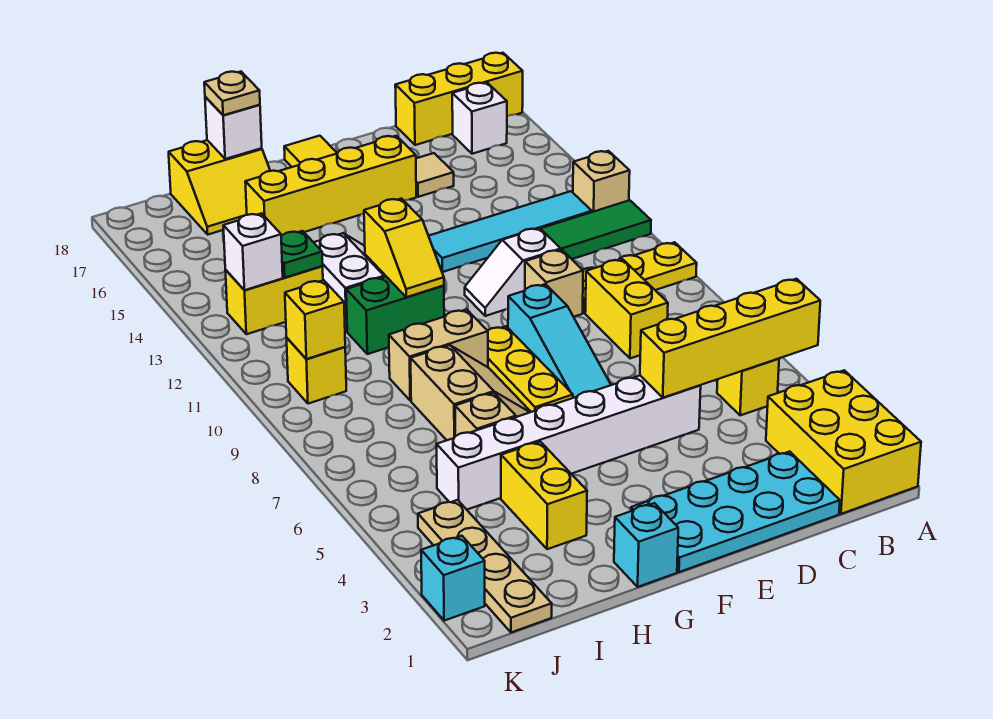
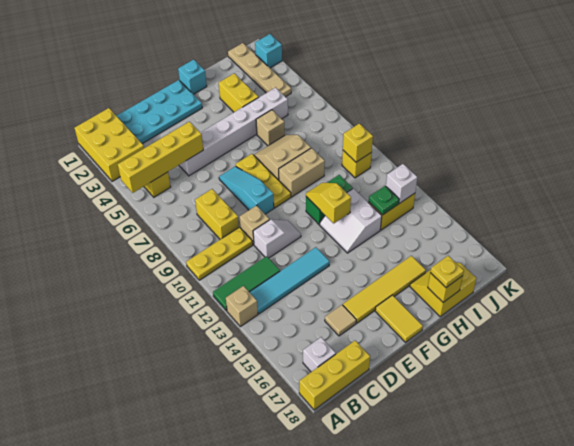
yellow 1x4 brick [245,136,416,236] -> yellow 1x4 tile [343,256,426,323]
tan 2x2 slope [411,345,531,440] -> tan 2x2 slope turned to [254,135,311,180]
white 1x1 brick [205,97,262,159] -> yellow 1x1 brick [428,273,463,302]
tan 1x1 plate [204,72,260,115] -> yellow 1x1 plate [430,256,464,287]

